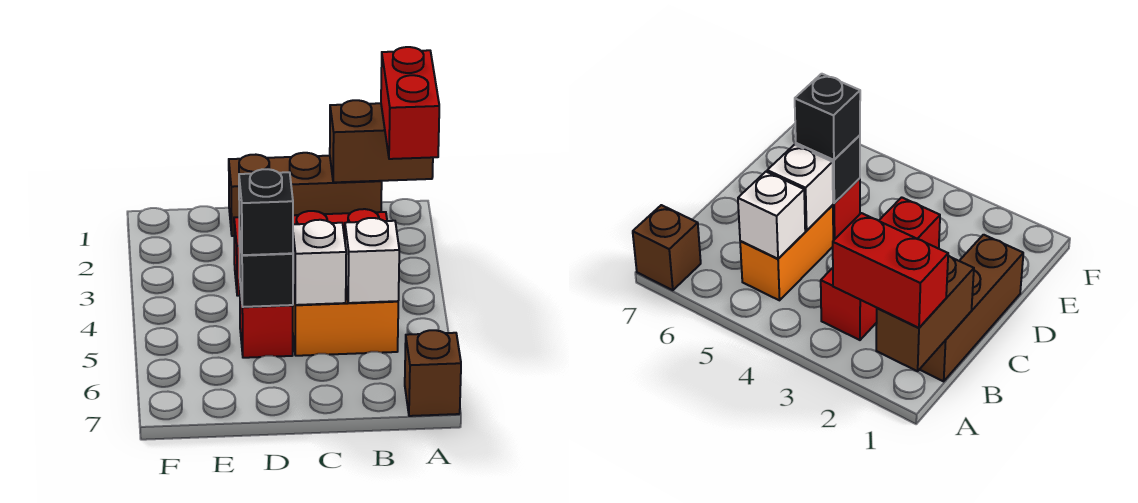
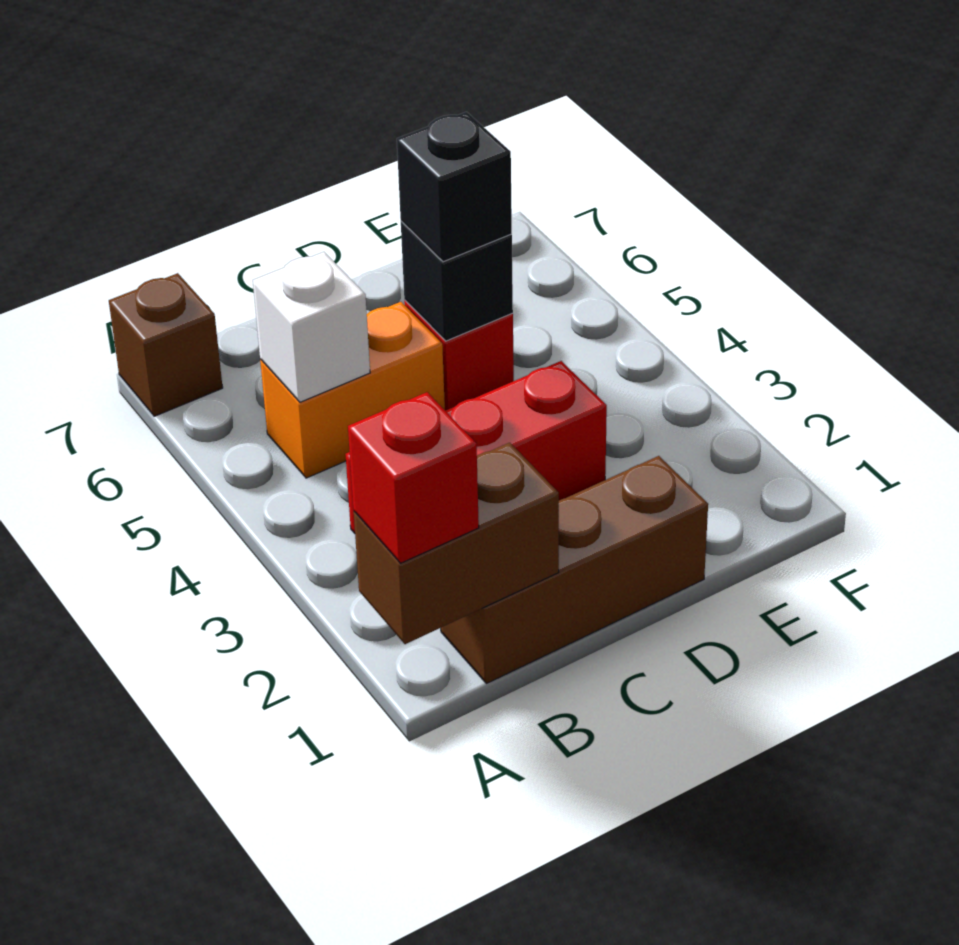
red 1x2 brick [381,47,439,159] -> red 1x1 brick [348,392,479,563]
white 1x1 brick [293,220,346,305] -> none

